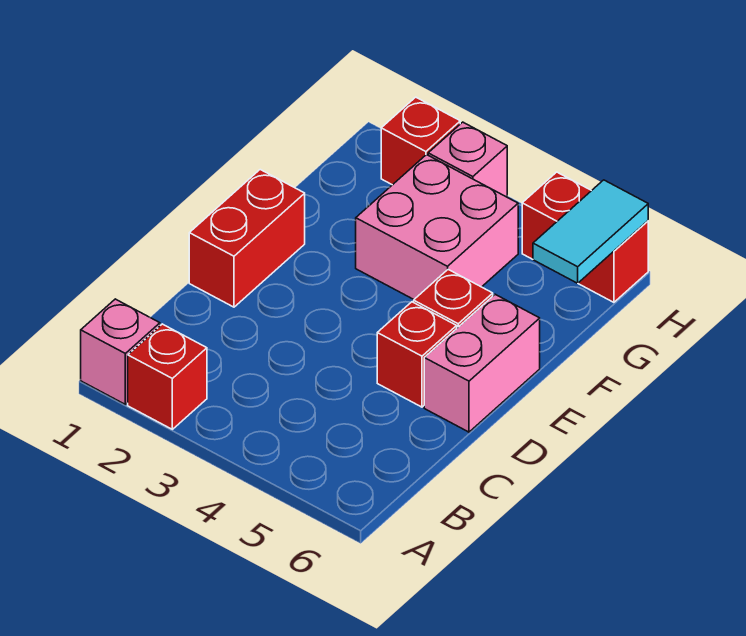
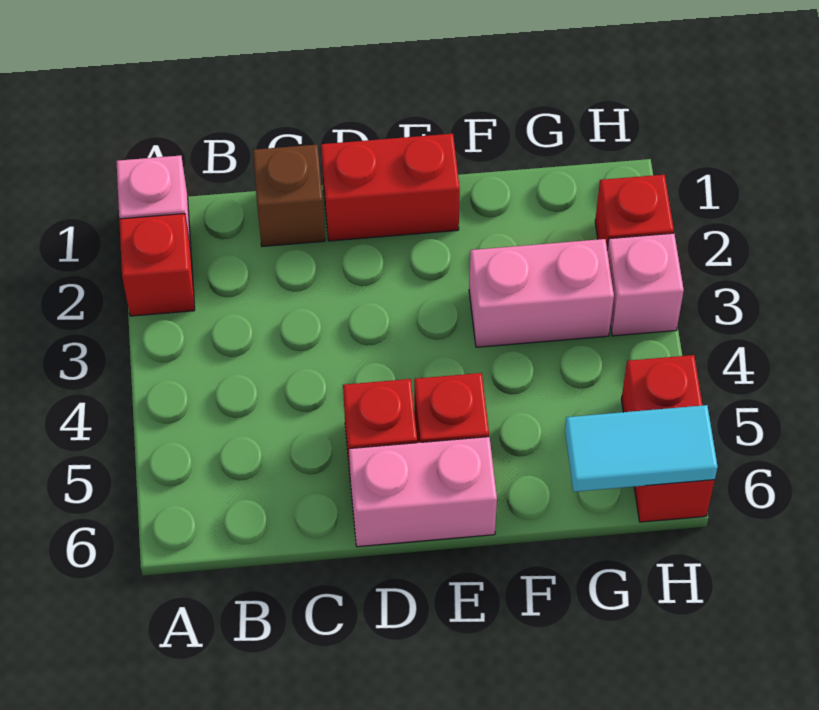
none -> brown 1x1 brick [253,145,325,246]
pink 2x2 brick [356,155,518,299] -> pink 1x2 brick [469,239,614,347]

